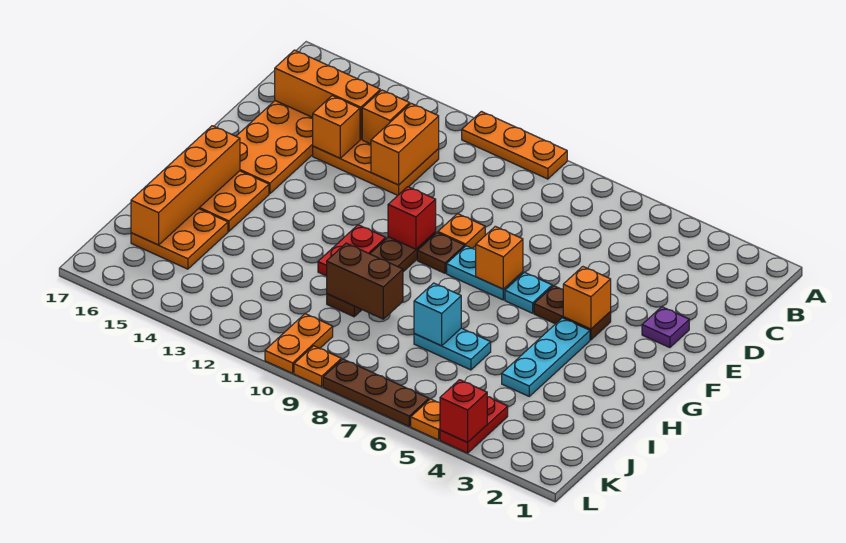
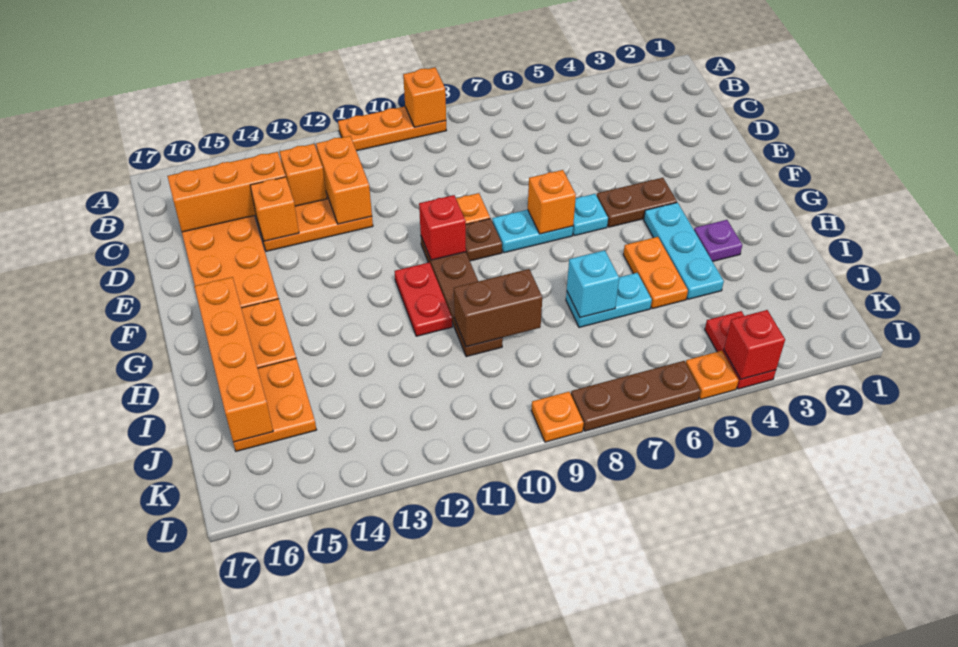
purple 1x1 plate [642,307,689,348] -> purple 1x1 plate moved to [694,220,742,262]
orange 1x1 brick [563,267,611,329] -> orange 1x1 brick moved to [403,68,446,127]
orange 1x2 plate [265,314,333,373] -> orange 1x2 plate moved to [623,237,688,309]

